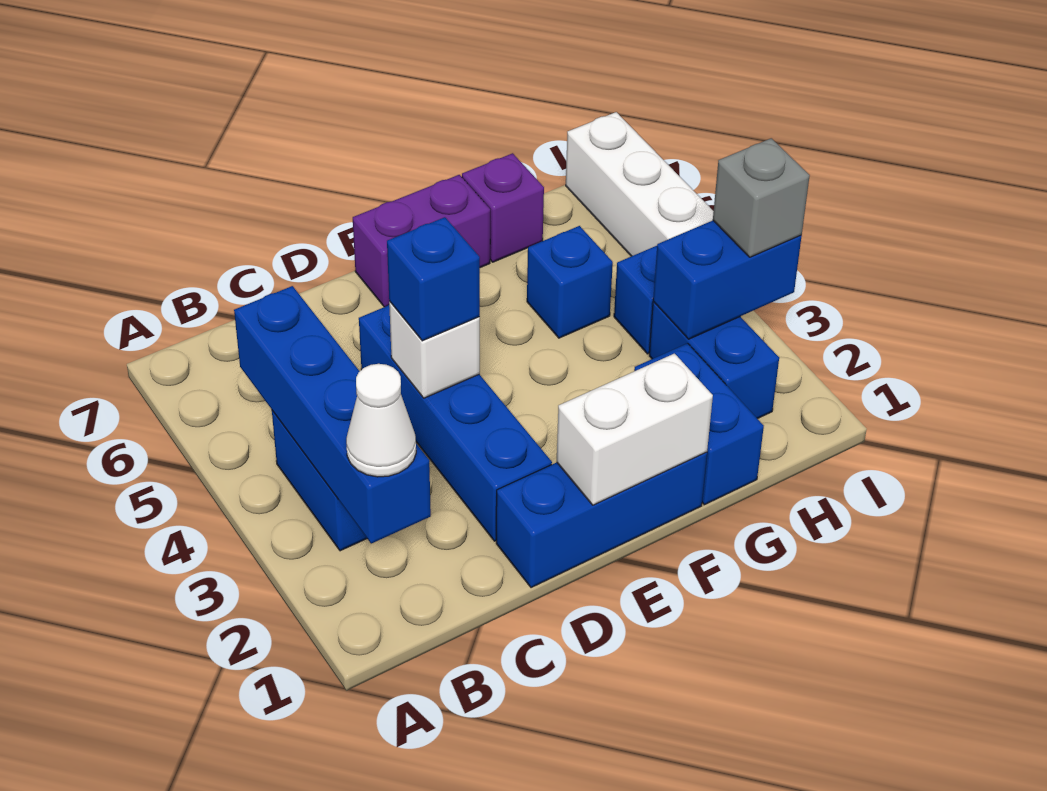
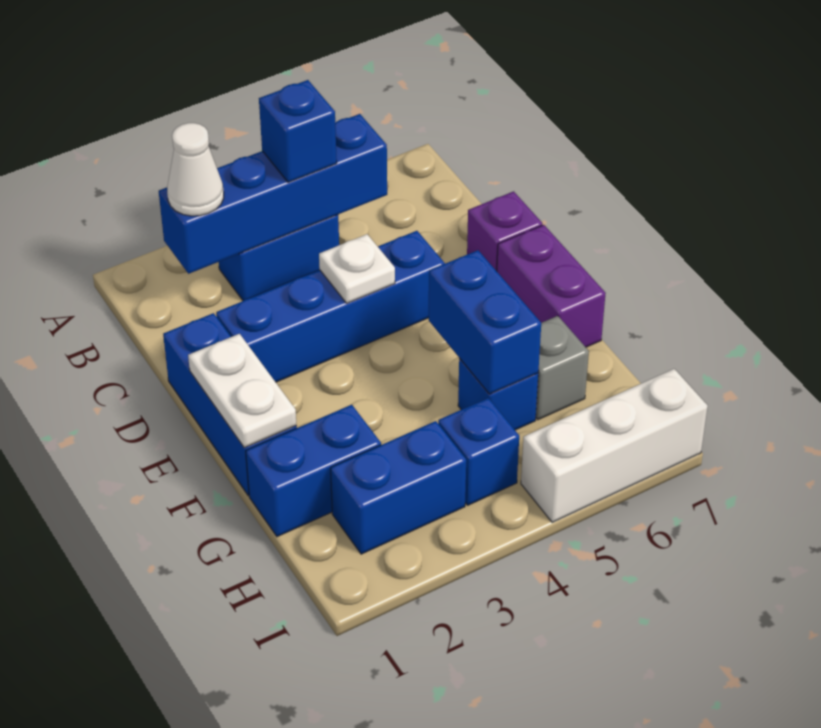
white 1x1 brick [389,301,480,398] -> white 1x1 plate [319,234,395,303]
blue 1x1 brick [387,217,480,341] -> blue 1x1 brick moved to [259,80,337,182]
white 1x2 brick [557,354,713,505] -> white 1x2 plate [188,334,296,448]
purple 1x1 brick [462,153,544,262] -> purple 1x1 brick moved to [467,191,542,271]
blue 1x2 brick [653,221,802,339] -> blue 1x2 brick moved to [429,250,541,394]
grey 1x1 brick [713,138,810,257] -> grey 1x1 brick moved to [536,316,589,420]

